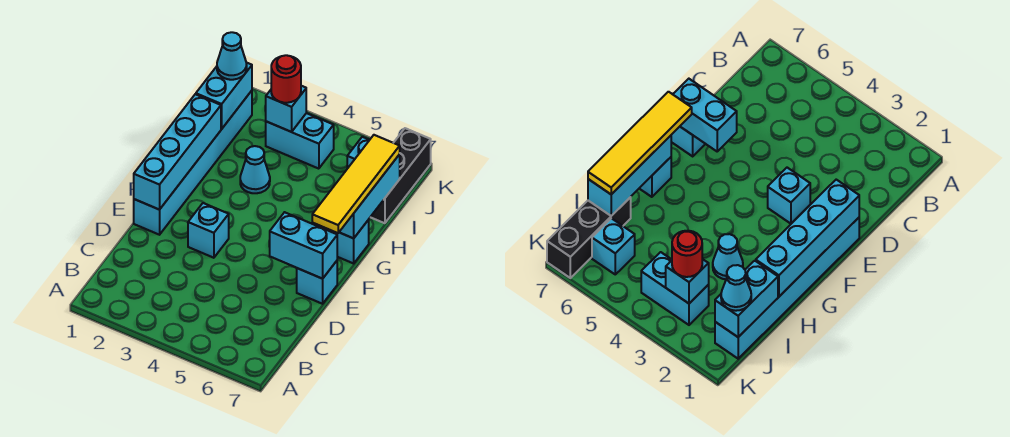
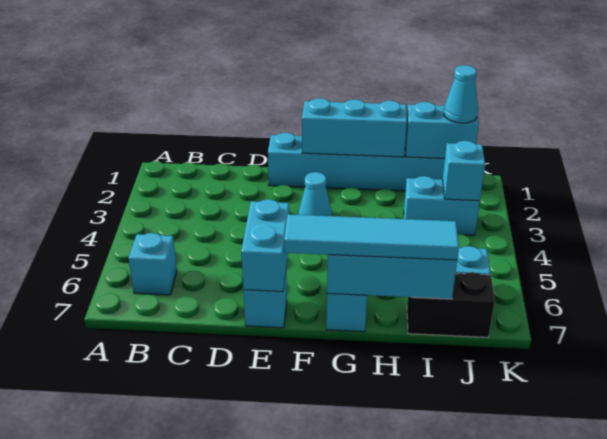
cyan 1x4 brick [134,94,221,210] -> cyan 1x3 brick [302,98,407,157]
cyan 1x1 brick [188,203,229,258] -> cyan 1x1 brick moved to [129,233,177,295]
yellow 1x4 tile [312,135,400,233] -> cyan 1x4 tile [284,214,459,260]
cyan 1x1 cone [240,146,270,193] -> cyan 1x1 cone moved to [299,172,332,216]
black 1x3 brick [371,128,431,223] -> black 1x2 brick [407,272,495,337]
cyan 1x2 brick [266,113,334,169] -> cyan 1x2 brick turned to [404,176,480,235]
red 1x1 round brick [271,55,301,103] -> none

